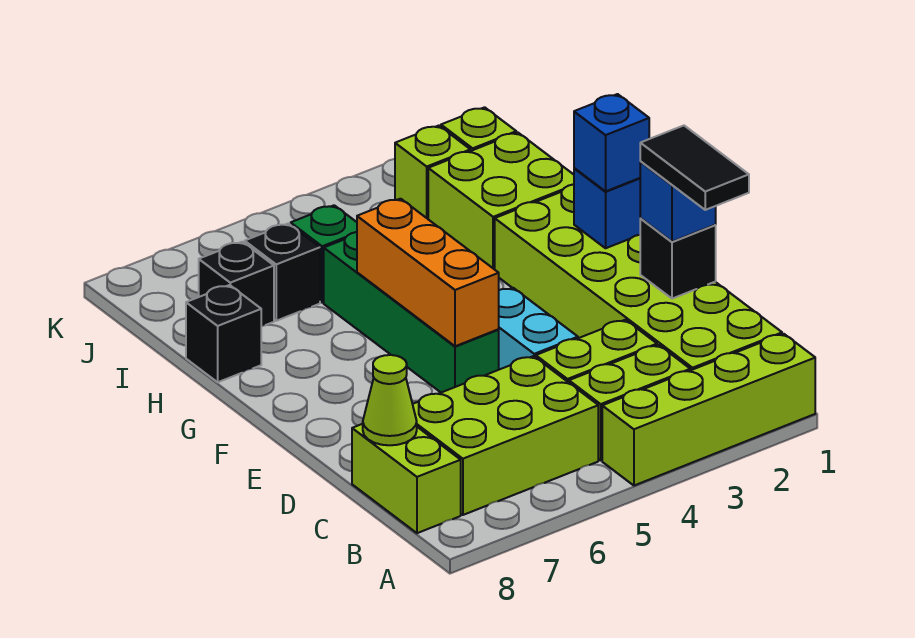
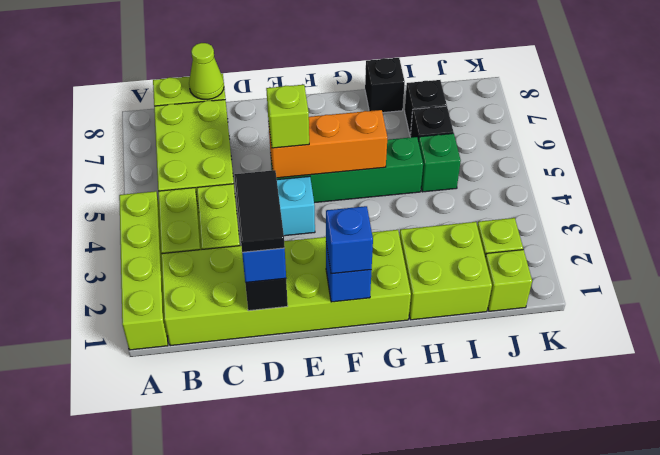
black 1x2 tile [640,126,749,210] -> black 1x2 tile turned to [234,170,285,252]
none -> lime 1x1 brick [266,85,309,148]

